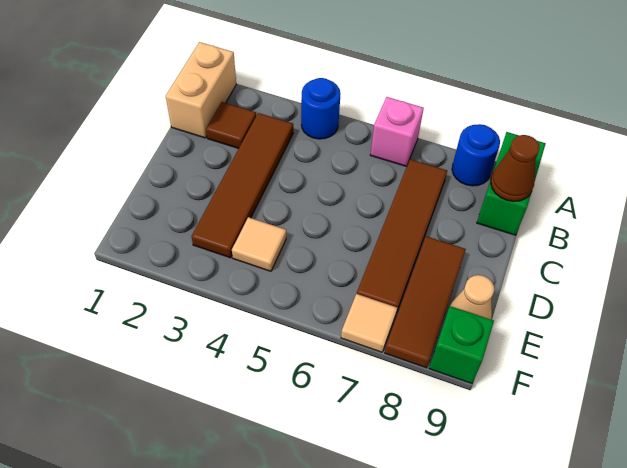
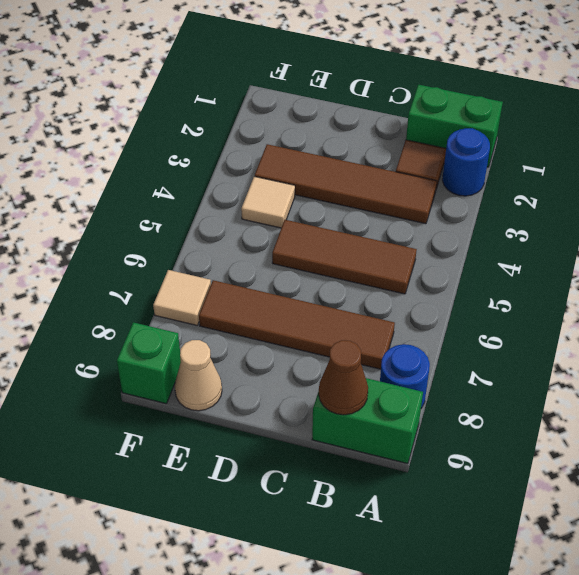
tan 1x2 brick [166,42,236,138] -> green 1x2 brick [406,85,503,167]
blue 1x1 round brick [301,78,340,139] -> blue 1x1 round brick moved to [442,128,490,196]
pink 1x1 brick [370,97,424,167] -> none
brown 1x3 tile [385,236,466,368] -> brown 1x3 tile moved to [272,220,417,294]

